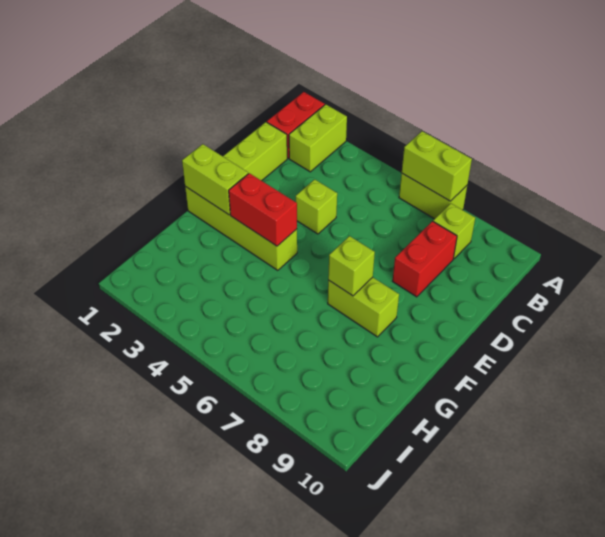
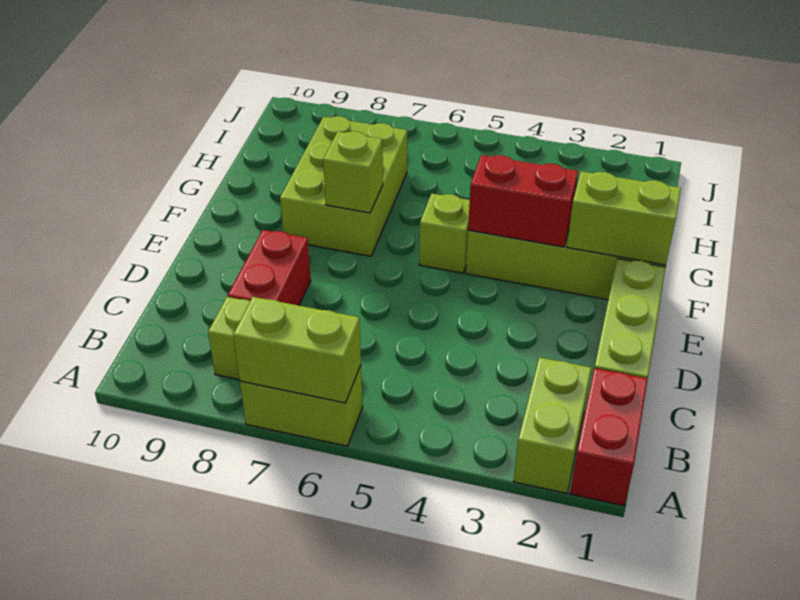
lime 1x1 brick [296,179,337,234] -> lime 1x1 brick moved to [419,193,470,273]
lime 1x2 brick [328,277,399,337] -> lime 2x3 brick [280,116,407,256]

